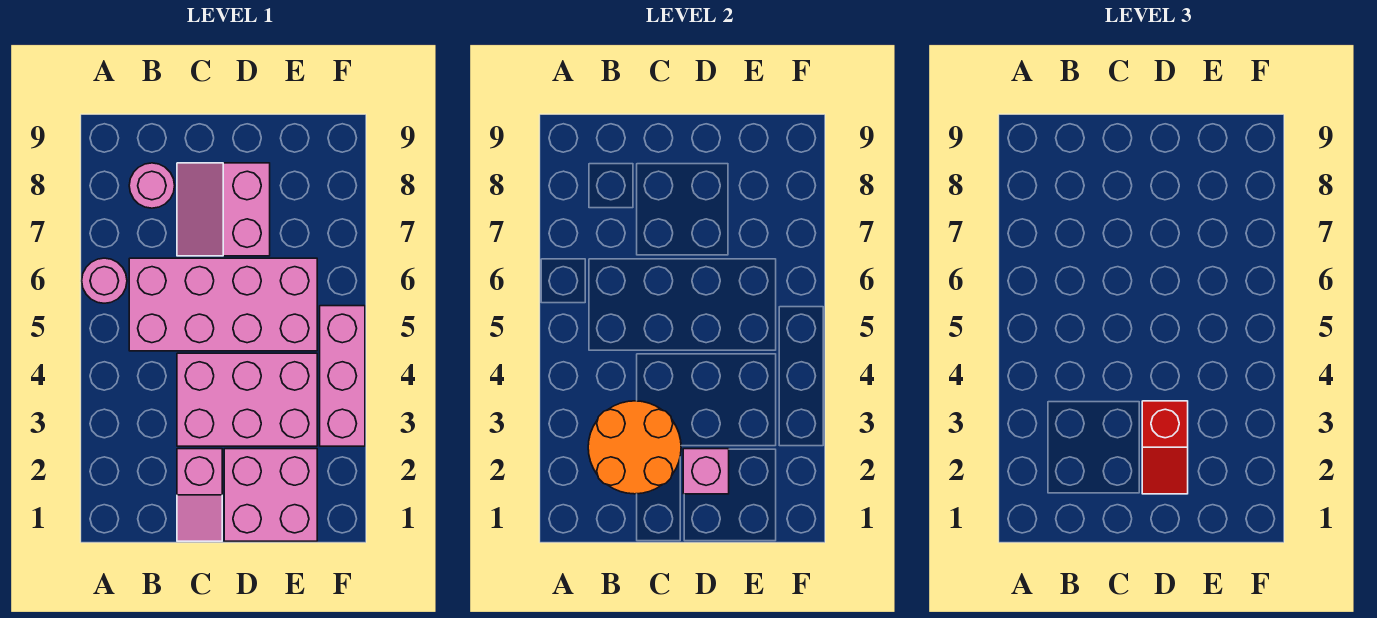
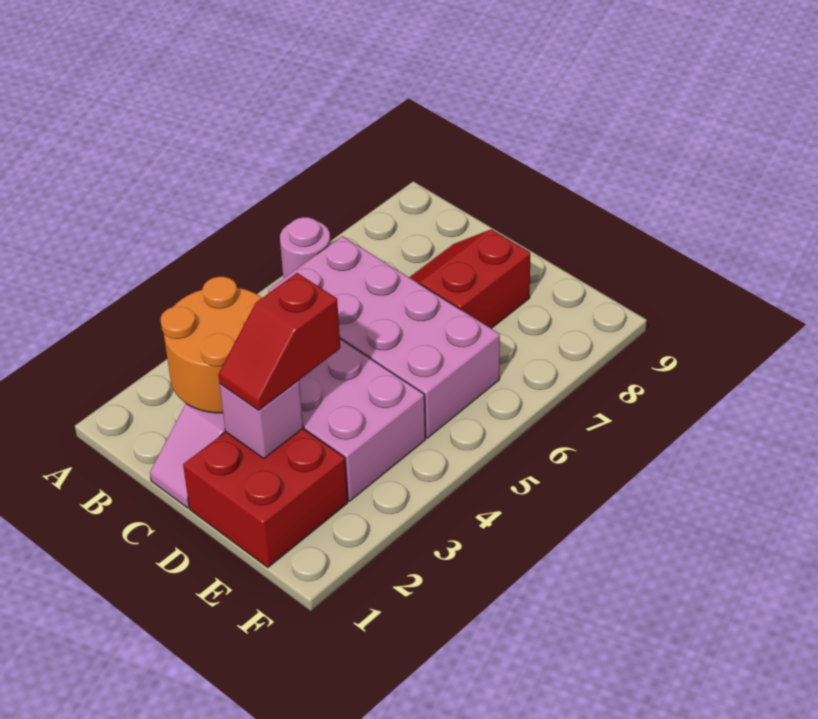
pink 1x1 round brick [129,163,175,208] -> none
pink 2x2 slope [177,163,270,256] -> red 2x2 slope [409,229,530,329]
pink 2x2 brick [224,449,317,541] -> red 2x2 brick [183,429,348,568]
pink 1x3 brick [320,306,365,446] -> none

